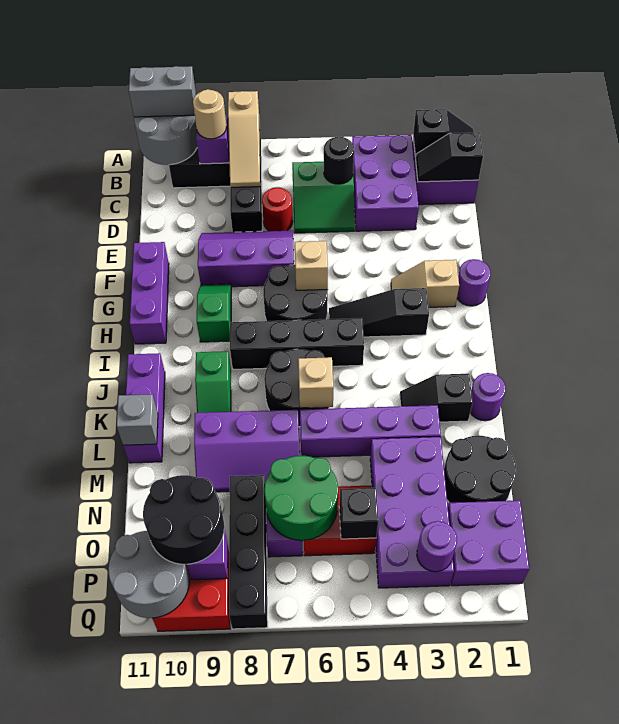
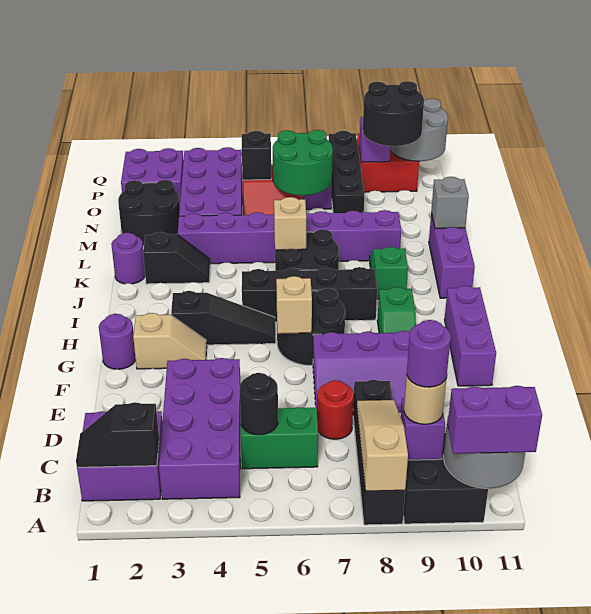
grey 1x2 brick [129,66,196,117] -> purple 1x2 brick [448,386,542,454]
purple 2x3 brick [352,135,419,231] -> purple 2x4 brick [159,358,241,499]
black 1x2 slope [415,132,483,182] -> none
purple 1x1 round brick [417,521,457,572] -> purple 1x1 round brick moved to [407,320,451,387]

